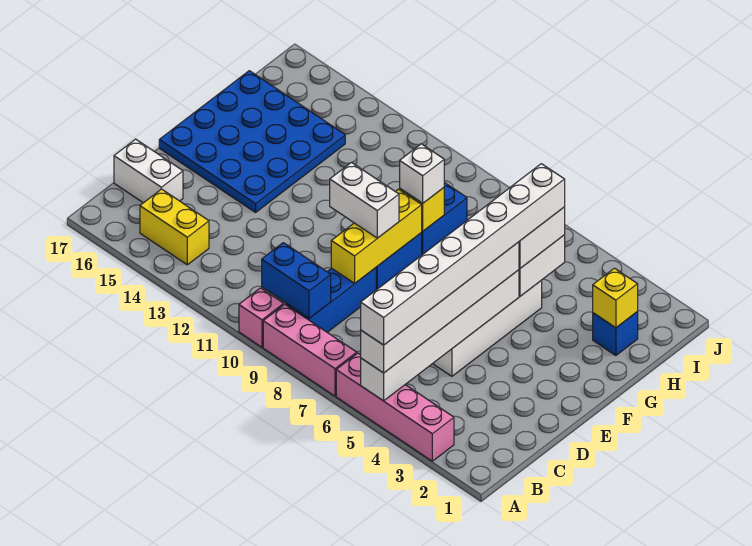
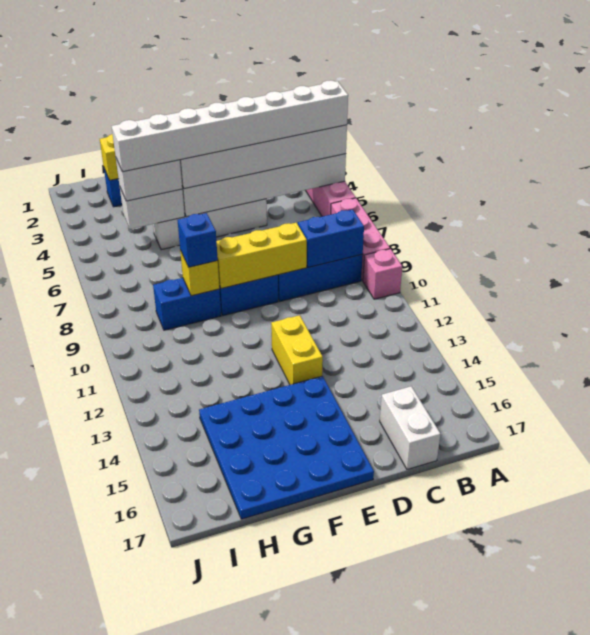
blue 1x2 brick [262,243,331,318] -> blue 1x2 brick turned to [298,210,364,267]
yellow 1x2 brick [140,189,209,265] -> yellow 1x2 brick moved to [271,315,323,385]
white 1x2 brick [330,162,399,238] -> none
white 1x1 brick [400,144,444,203] -> blue 1x1 brick [177,213,218,267]

